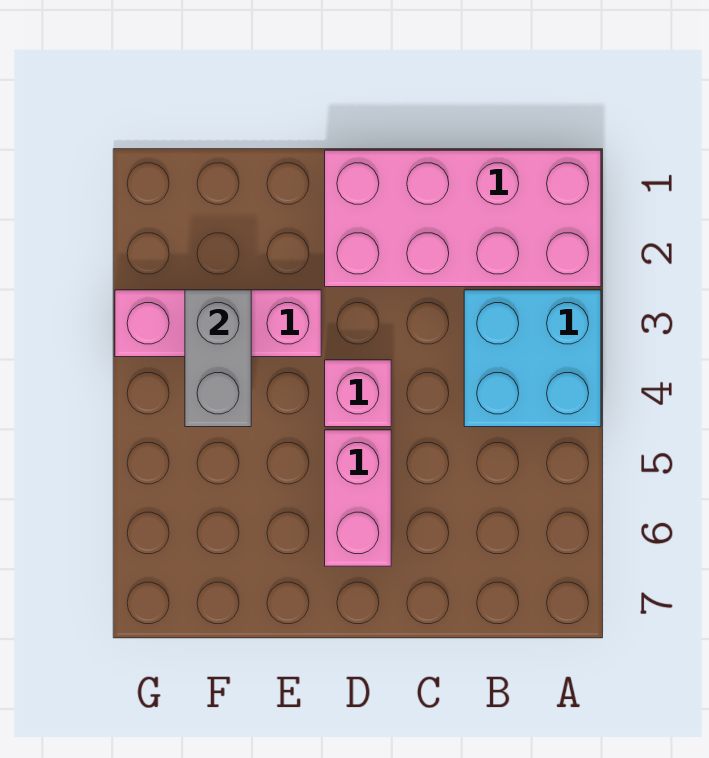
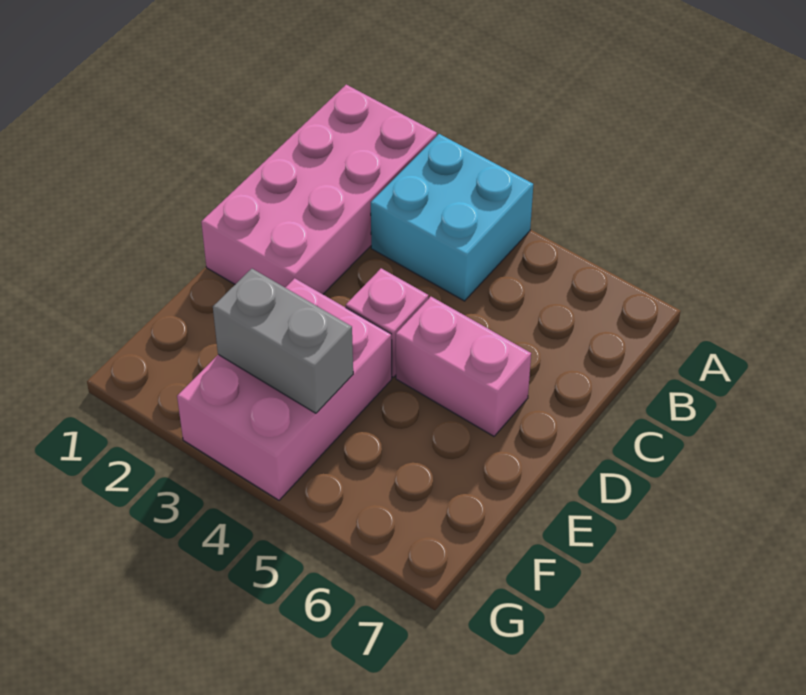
pink 1x3 brick [115,290,321,357] -> pink 2x3 brick [177,278,392,500]

